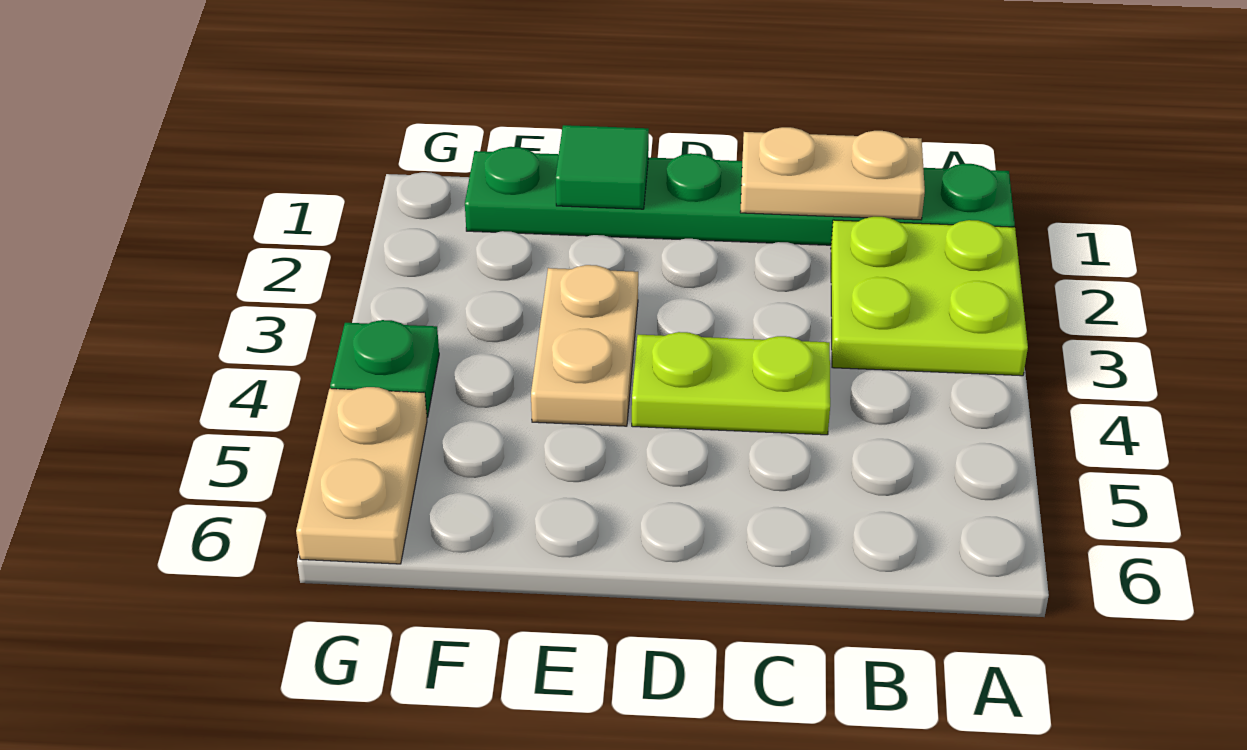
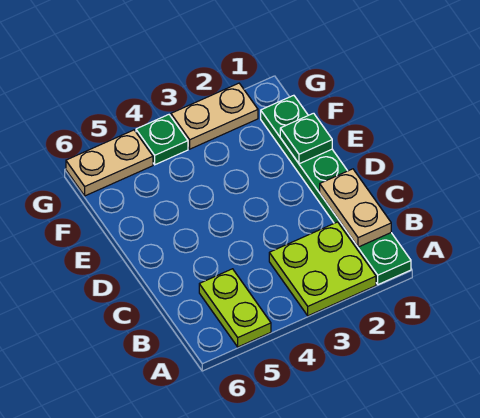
lime 1x2 plate [632,332,830,435] -> lime 1x2 plate moved to [199,269,271,347]
green 1x1 tile [556,125,649,209] -> green 1x1 plate [280,113,332,164]
tan 1x2 plate [531,265,638,426] -> tan 1x2 plate moved to [171,83,258,149]

